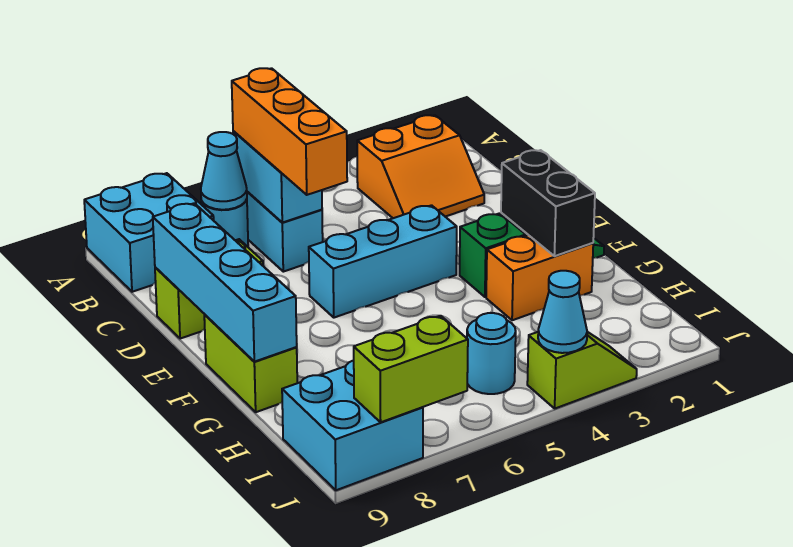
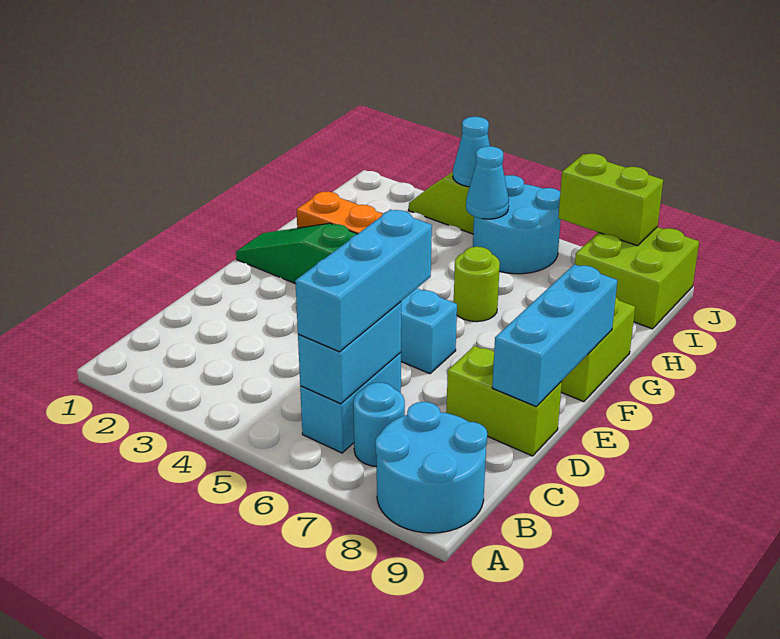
cyan 2x2 brick [84,173,214,292] -> cyan 2x2 round brick [375,402,487,533]
orange 2x2 slope [357,115,484,218] -> none
orange 1x3 brick [232,68,347,195] -> cyan 1x3 brick [295,210,432,352]
cyan 1x1 cone [201,132,247,210] -> cyan 1x1 cone moved to [466,146,509,219]
cyan 1x4 brick [153,203,297,362] -> cyan 1x3 brick [492,264,617,407]
black 1x2 brick [501,150,595,256] -> none
none -> lime 1x1 round brick [454,247,500,322]
cyan 1x1 round brick [467,313,516,394] -> cyan 2x2 round brick [473,175,561,274]
cyan 2x2 brick [282,361,423,490] -> lime 2x2 brick [575,227,699,329]

